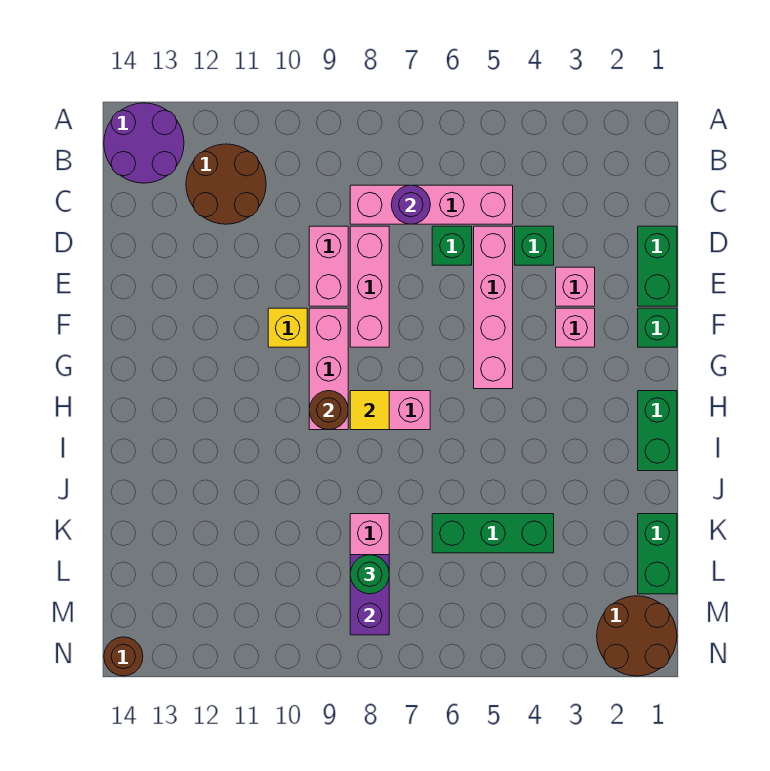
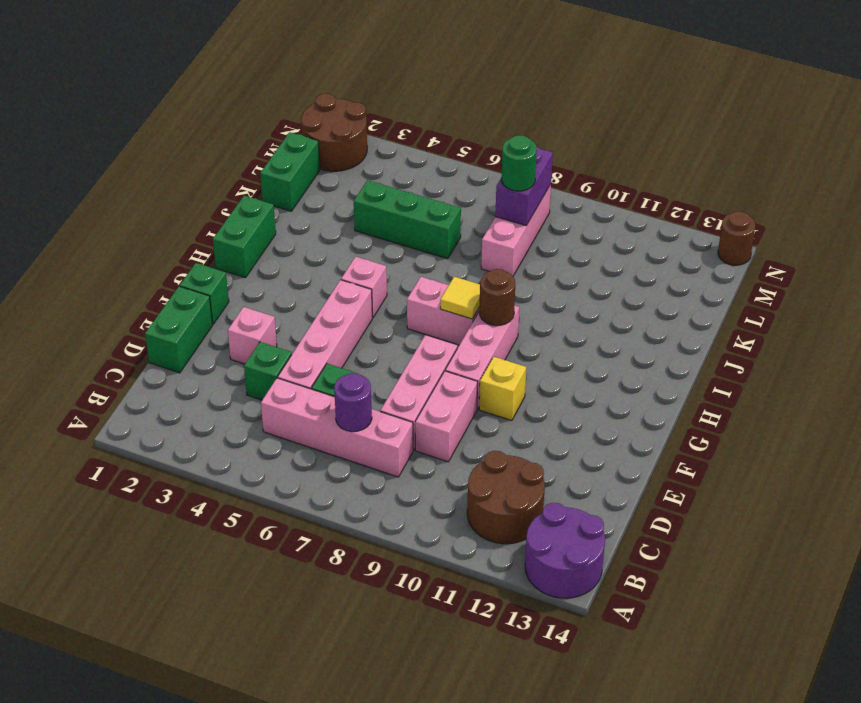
pink 1x1 brick [556,308,595,347] -> pink 1x1 brick moved to [341,257,387,318]

